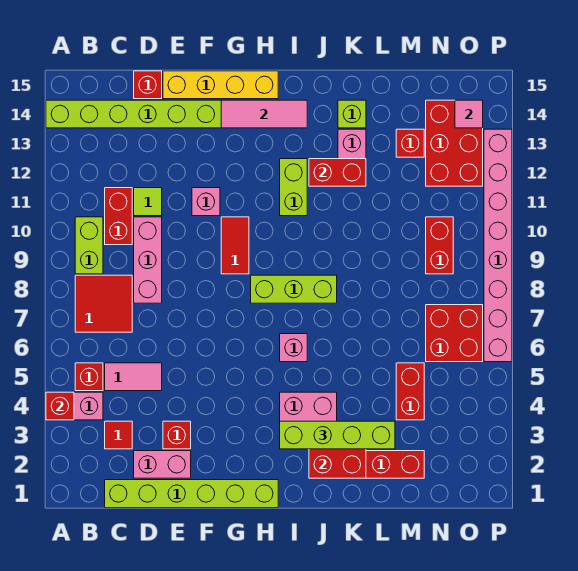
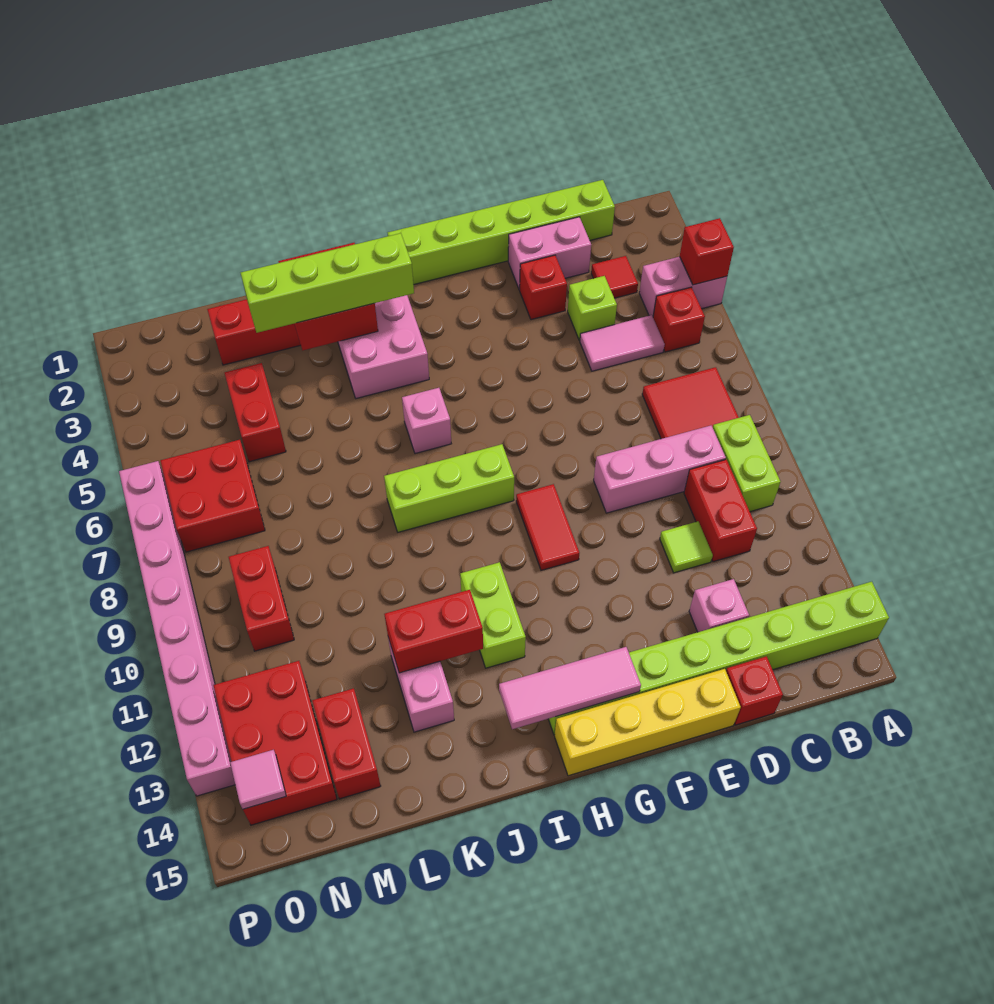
pink 1x3 brick [134,217,162,303] -> pink 1x3 brick turned to [594,426,726,513]
pink 1x1 brick [192,188,220,216] -> pink 1x1 brick moved to [689,579,749,632]
lime 1x1 brick [338,100,366,128] -> lime 1x1 brick moved to [568,276,617,340]
red 1x1 brick [396,129,424,157] -> red 1x2 brick [312,688,381,799]

